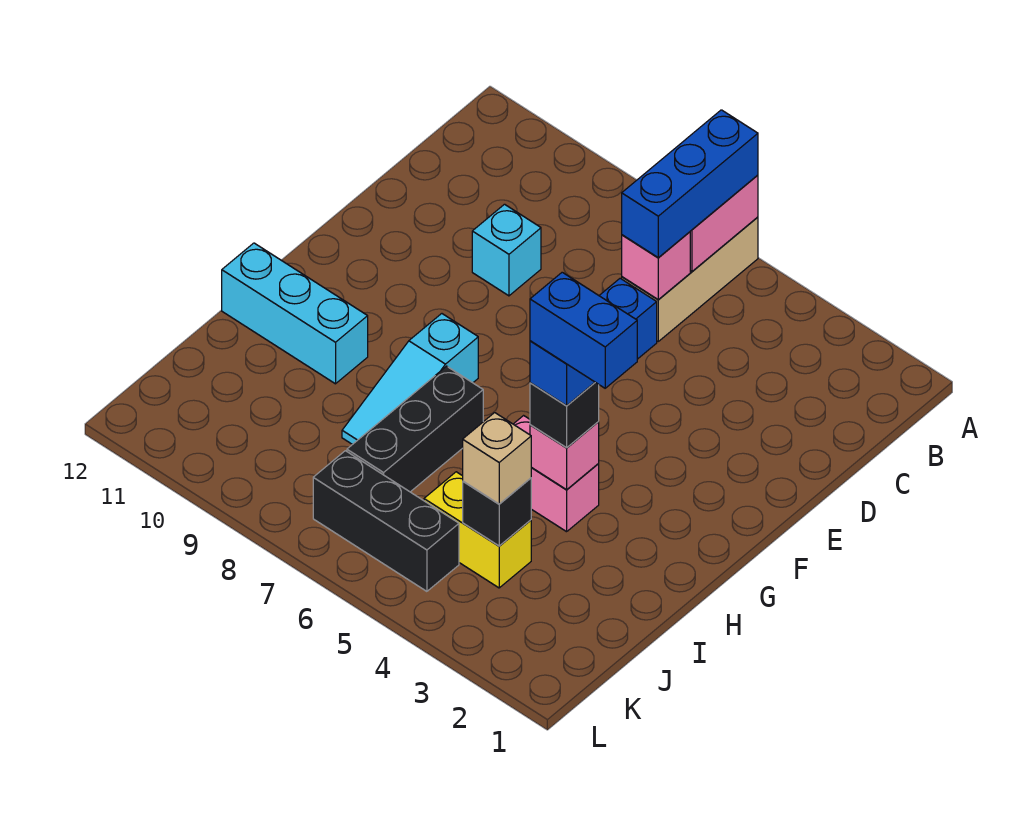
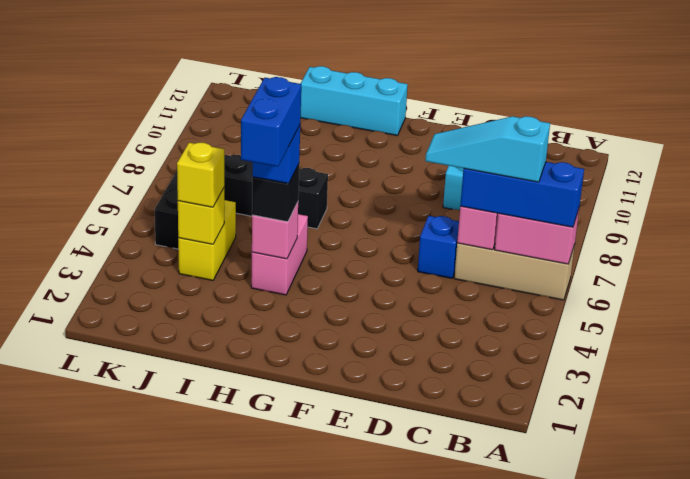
cyan 1x3 slope [342,314,478,445] -> cyan 1x3 slope moved to [425,116,550,182]
cyan 1x3 brick [222,243,368,384] -> cyan 1x3 brick turned to [301,66,408,135]
black 1x1 brick [463,478,531,546] -> yellow 1x1 brick [178,188,224,244]
tan 1x1 brick [463,413,531,504] -> yellow 1x1 brick [177,143,224,207]

